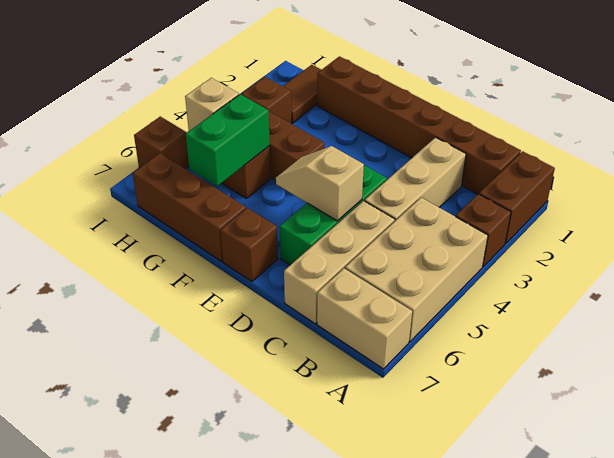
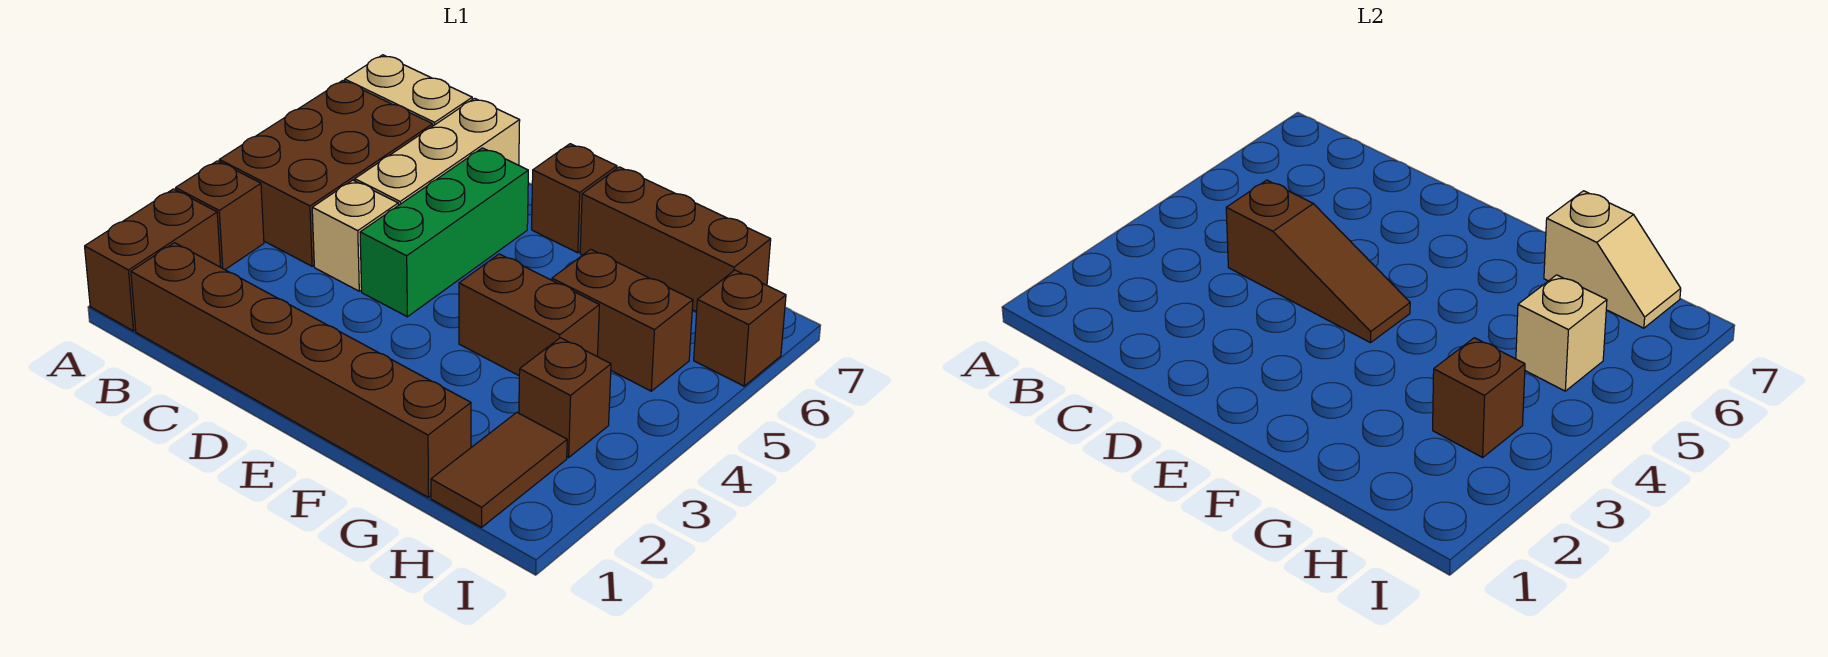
tan 2x3 brick [345,197,488,342] -> brown 2x3 brick [219,81,433,266]
tan 1x3 brick [365,137,466,221] -> tan 1x1 brick [312,180,398,291]
none -> brown 1x3 slope [1226,180,1410,343]
tan 1x2 slope [276,146,364,221] -> tan 1x2 slope moved to [1544,191,1681,328]
green 1x2 brick [186,94,270,186] -> none
none -> brown 1x1 brick [1433,338,1525,457]

